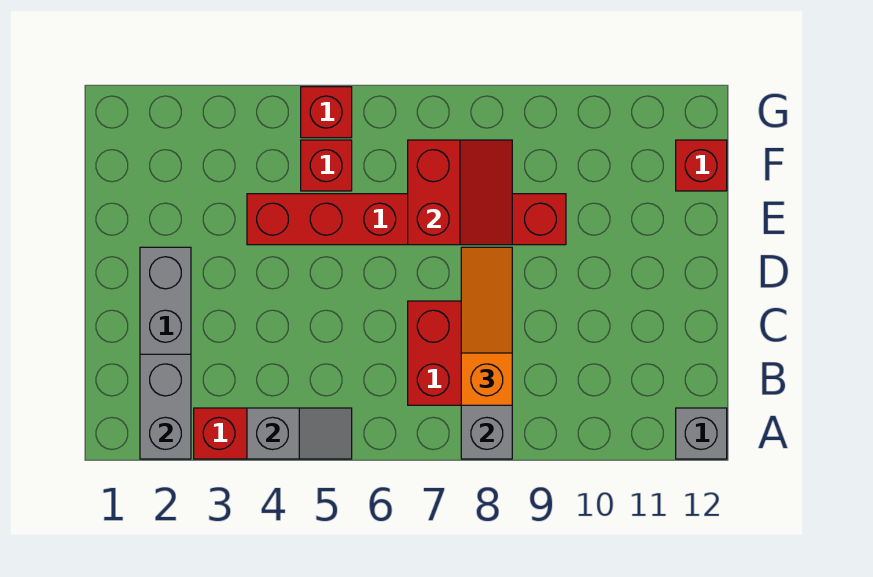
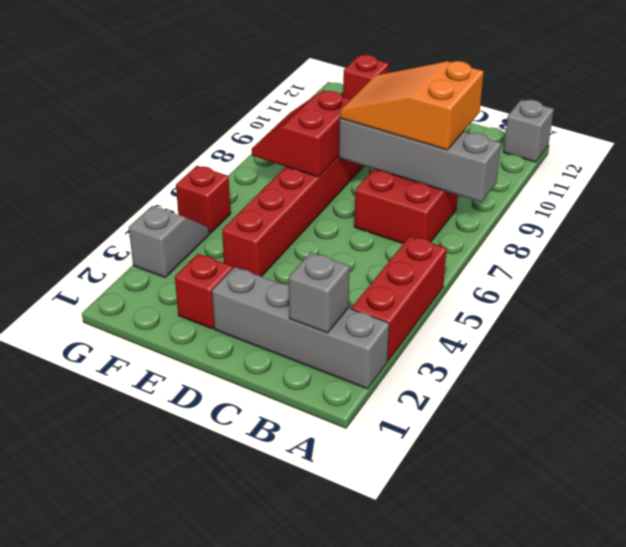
grey 1x2 brick [140,354,191,459] -> grey 1x1 brick [289,252,350,333]
grey 1x2 slope [247,408,352,459] -> grey 1x2 slope moved to [129,206,209,277]
orange 1x3 slope [461,247,512,405] -> orange 2x3 slope [340,61,484,150]
red 2x2 slope [408,140,512,245] -> red 2x2 slope turned to [252,91,351,177]
red 1x1 brick [301,140,352,191] -> red 1x1 brick moved to [175,254,233,329]

